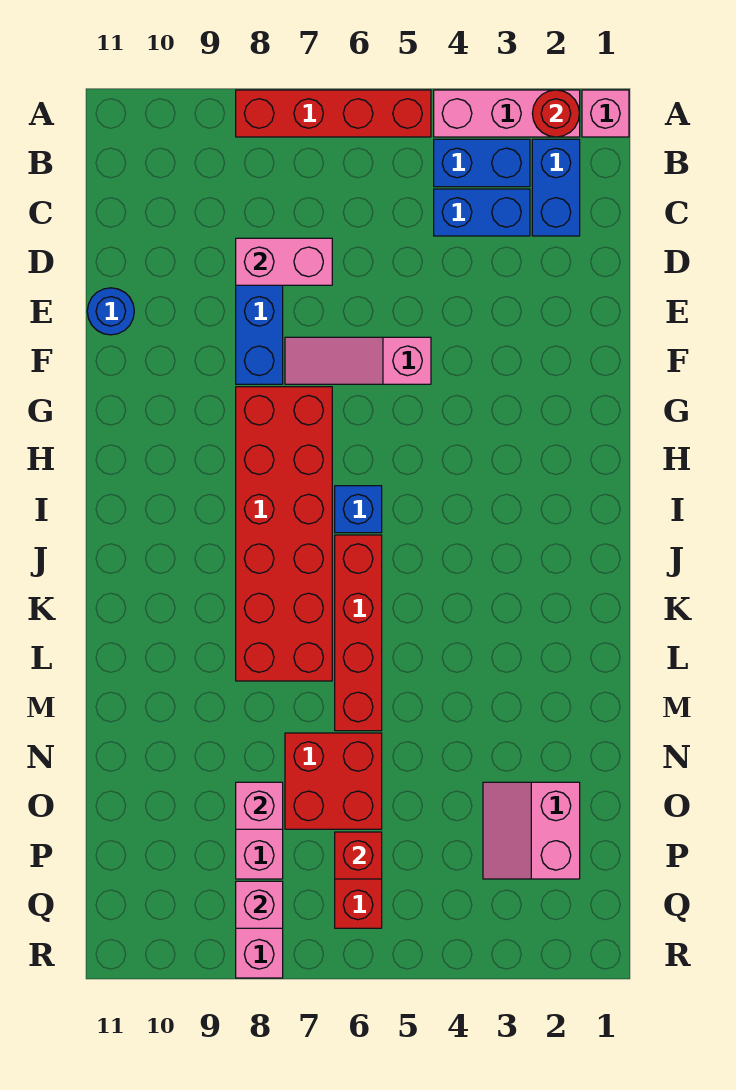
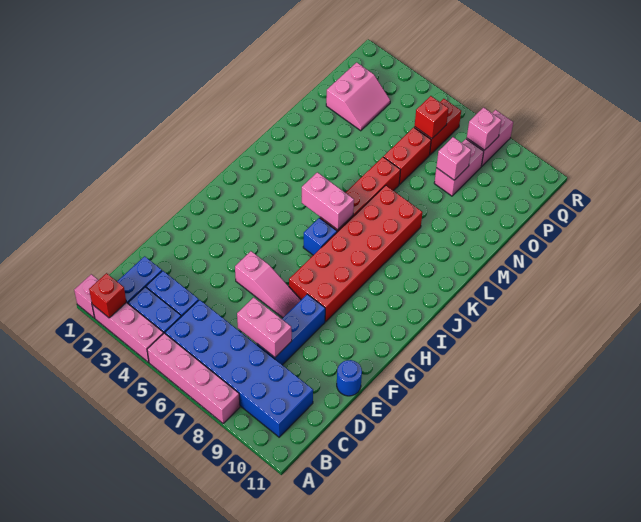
red 1x1 round brick [532,90,579,137] -> red 1x1 brick [89,273,126,318]
red 1x4 brick [236,90,431,137] -> pink 1x4 brick [147,333,240,424]
none -> blue 2x6 brick [165,300,313,437]
none -> pink 1x2 brick [302,172,354,230]
red 2x2 brick [285,733,382,829] -> red 1x2 brick [384,127,431,184]

